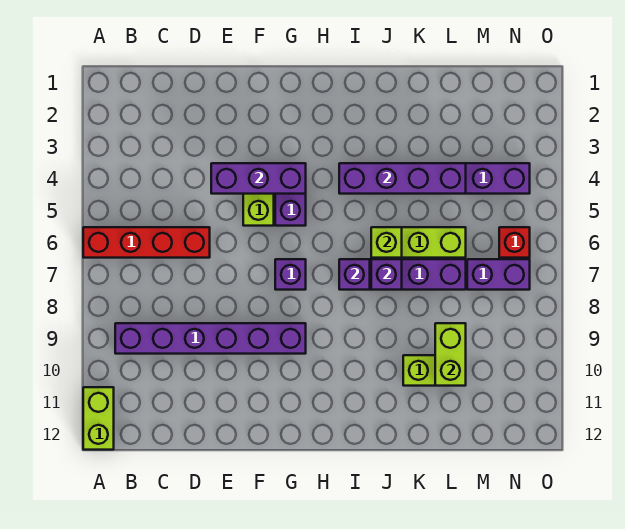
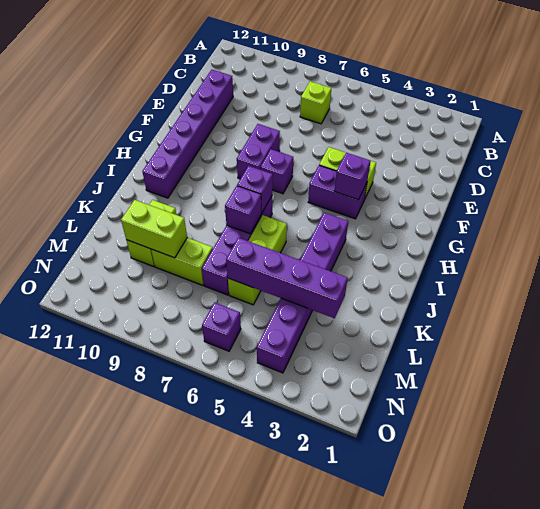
red 1x4 brick [83,227,210,258] -> none
lime 1x2 brick [83,387,114,450] -> lime 1x2 brick moved to [151,238,213,285]
purple 1x6 brick [115,323,306,354] -> purple 1x6 brick moved to [142,70,233,198]
purple 1x3 brick [211,163,306,194] -> purple 1x1 brick [334,153,371,200]
purple 1x4 brick [339,163,466,194] -> purple 1x4 brick turned to [226,238,348,318]
lime 1x1 brick [371,227,402,258] -> lime 1x1 brick moved to [300,81,331,124]
purple 1x2 brick [467,259,530,290] -> purple 1x2 brick moved to [237,124,280,179]
red 1x1 brick [499,227,530,258] -> purple 1x1 brick [202,302,241,351]

